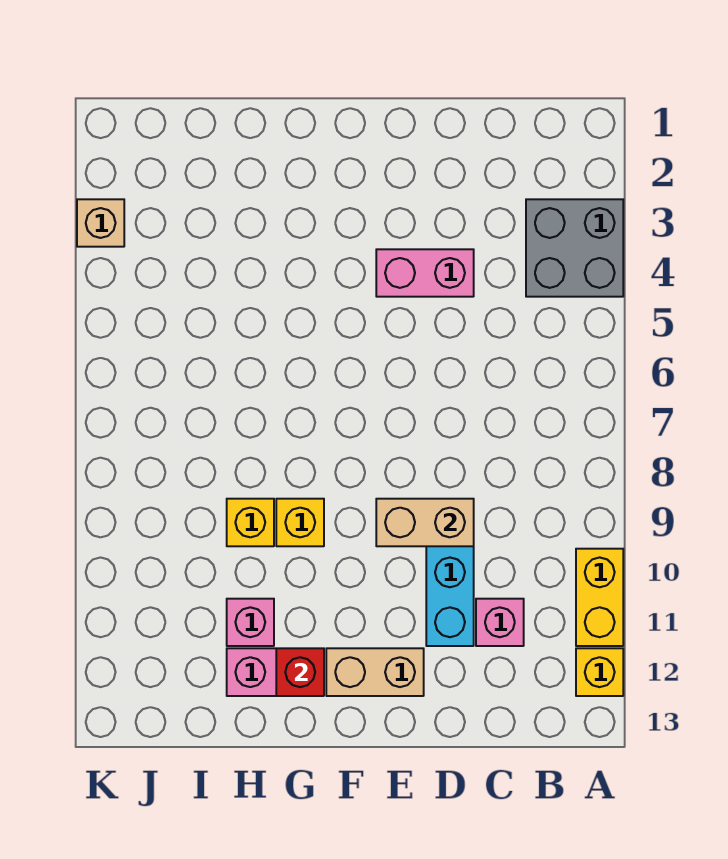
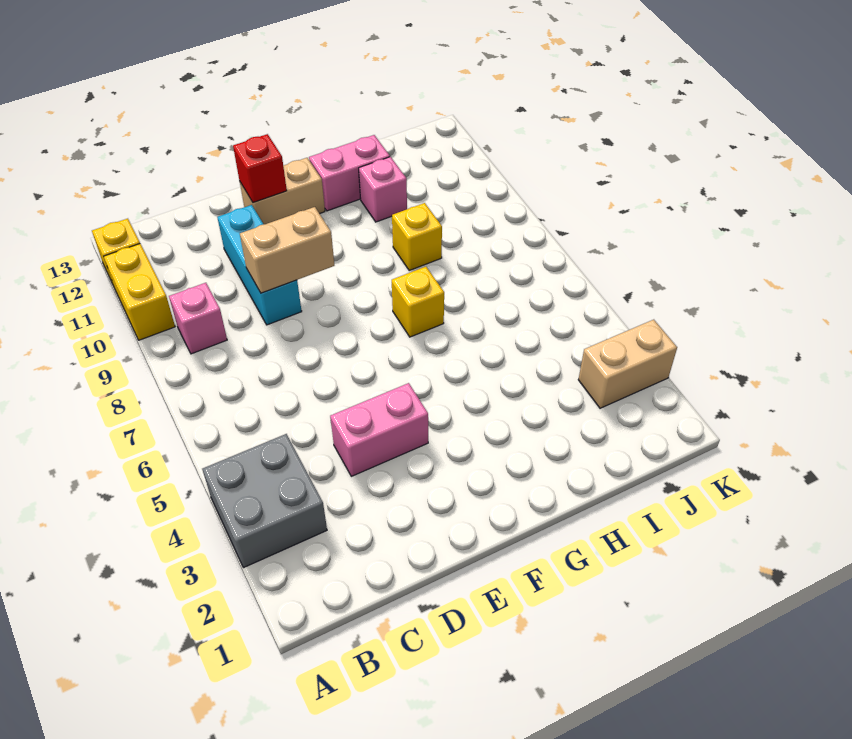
pink 1x1 brick [476,599,524,646] -> pink 1x1 brick moved to [169,283,227,354]
yellow 1x1 brick [276,499,324,546] -> yellow 1x1 brick moved to [392,267,444,337]
red 1x1 brick [276,648,324,696] -> red 1x1 brick moved to [233,134,287,203]
tan 1x1 brick [77,199,124,247] -> tan 1x2 brick [578,320,677,408]

